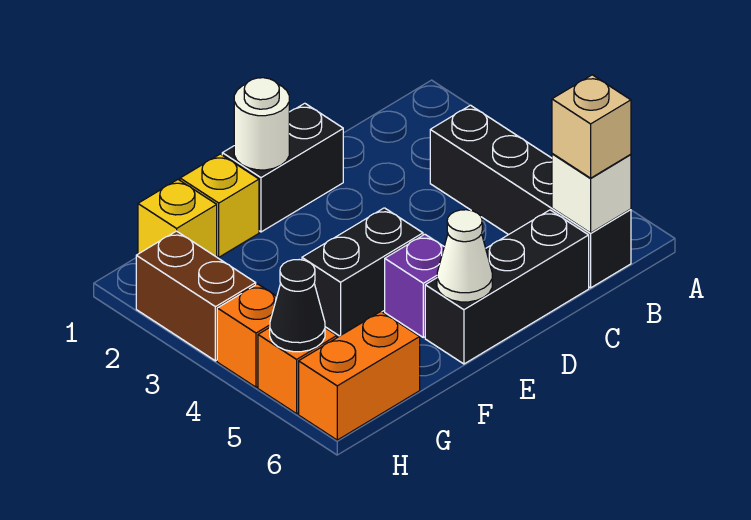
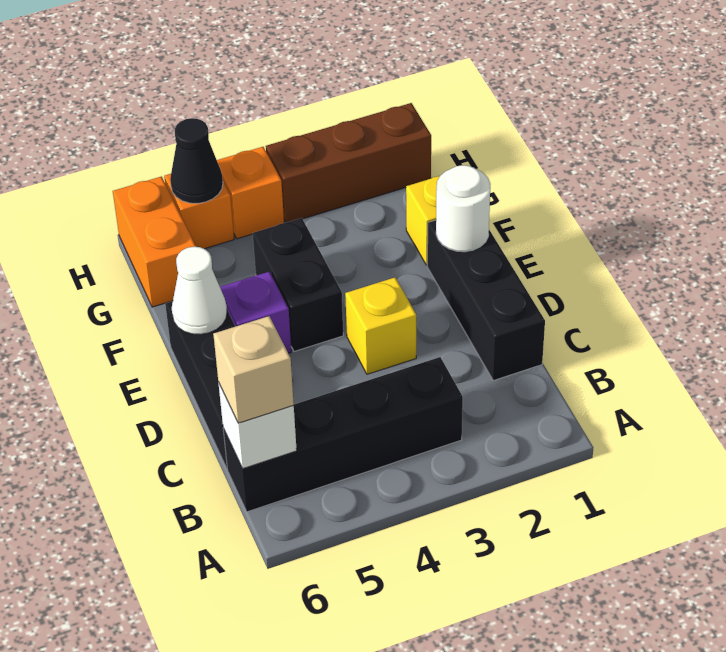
black 1x2 brick [222,103,343,232] -> black 1x3 brick [427,220,545,381]
yellow 1x1 brick [138,180,217,257] -> yellow 1x1 brick moved to [345,277,416,374]
brown 1x2 brick [136,231,256,361] -> brown 1x3 brick [266,103,431,223]

